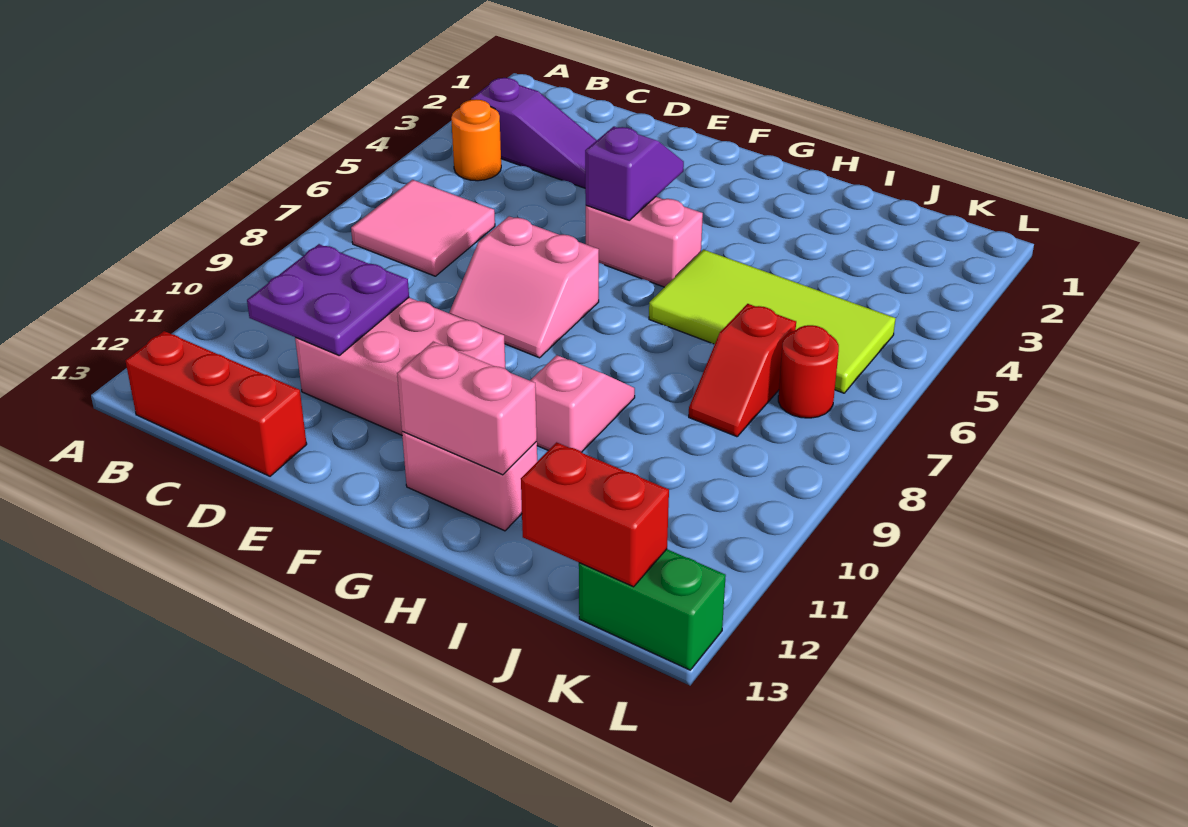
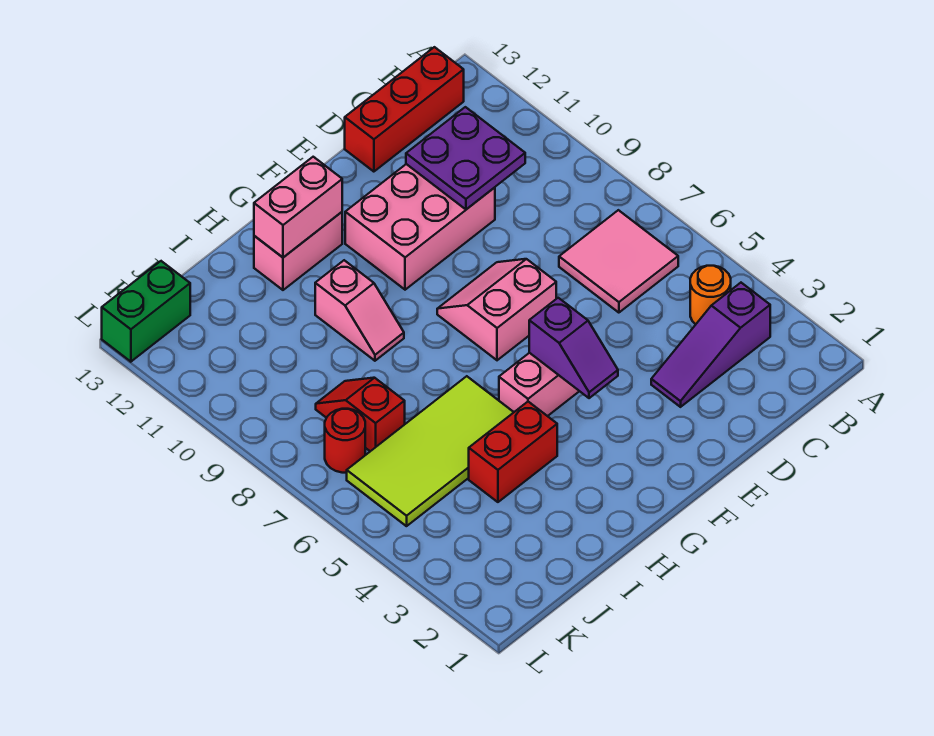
red 1x2 brick [521,442,669,587] -> red 1x2 brick moved to [469,402,557,502]

